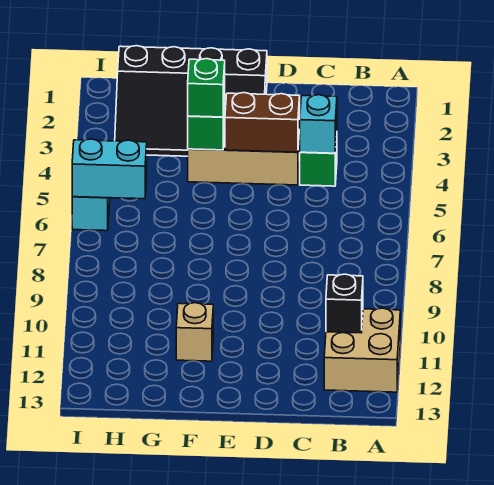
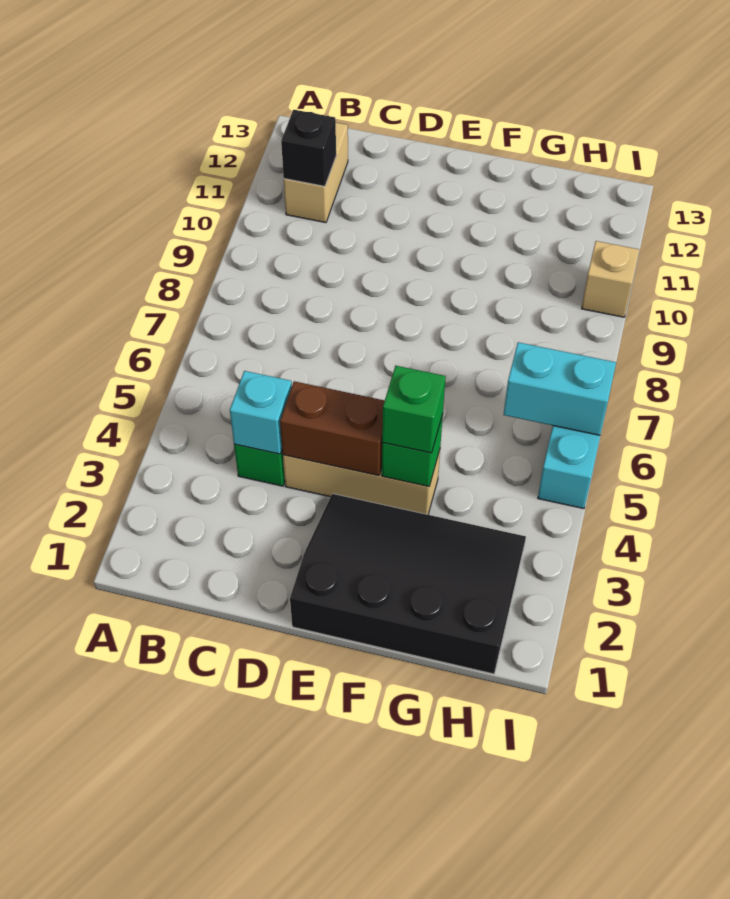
tan 2x2 brick [324,308,400,392] -> tan 1x2 brick [284,123,348,223]
tan 1x1 brick [176,303,213,361] -> tan 1x1 brick moved to [581,241,639,317]

